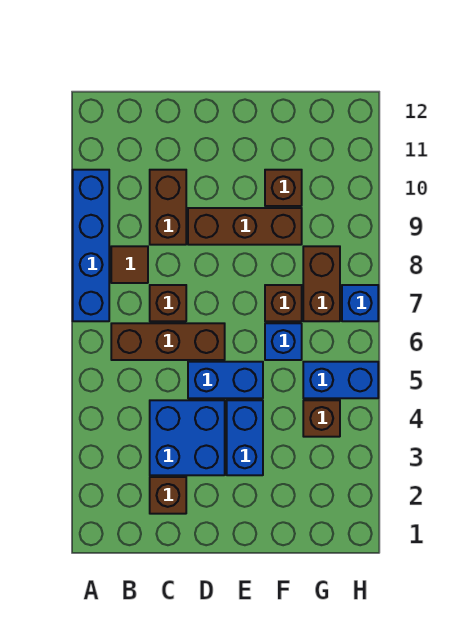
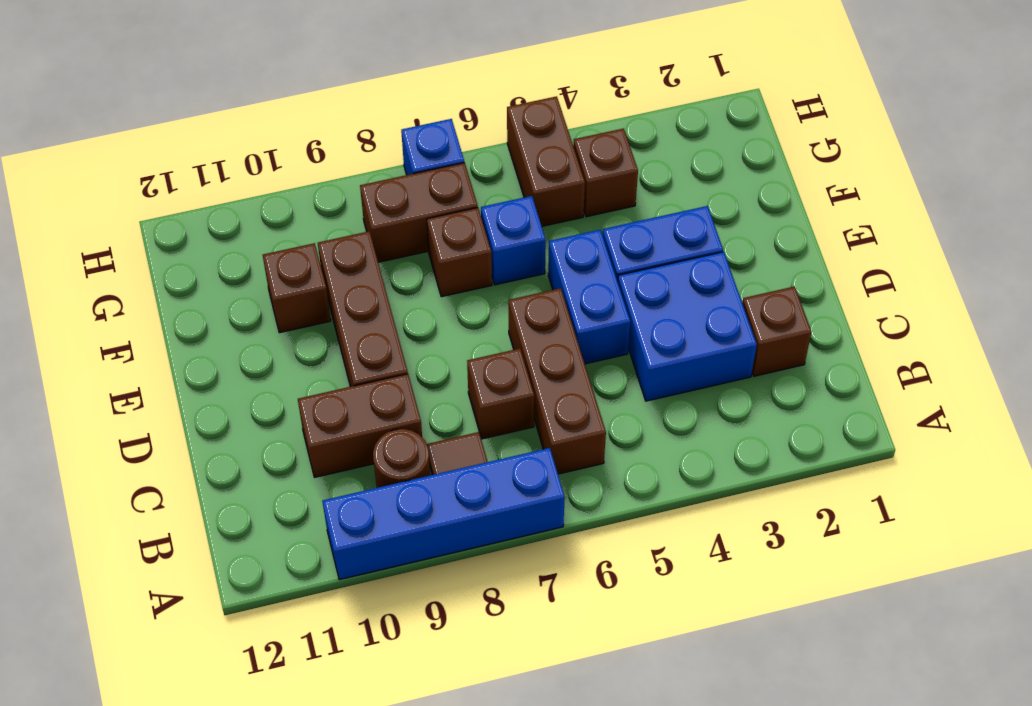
none -> brown 1x1 round brick [373,429,430,488]
blue 1x2 brick [303,362,378,398] -> brown 1x2 brick [507,96,585,226]

